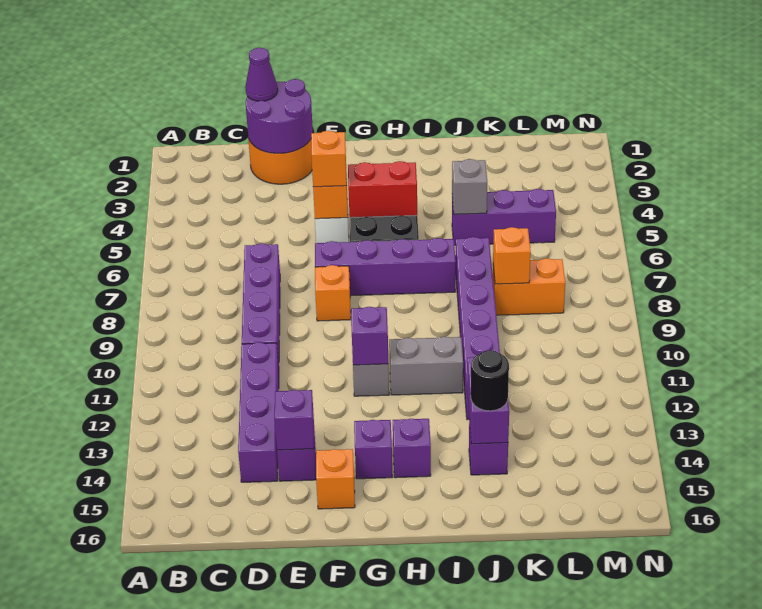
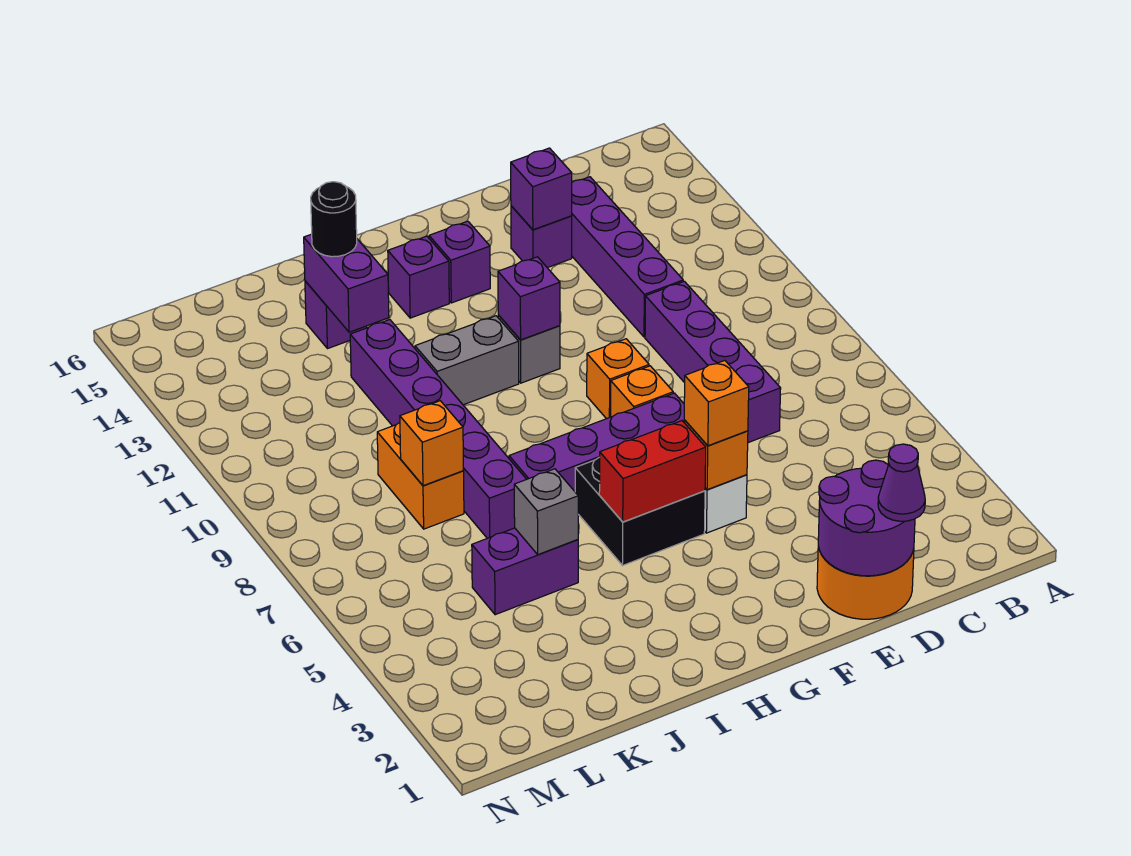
orange 1x1 brick [316,449,355,509] -> orange 1x1 brick moved to [587,339,649,419]
purple 1x3 brick [452,189,556,245] -> purple 1x2 brick [472,528,578,615]
orange 1x2 brick [493,258,565,315] -> orange 1x2 brick turned to [377,423,464,529]

